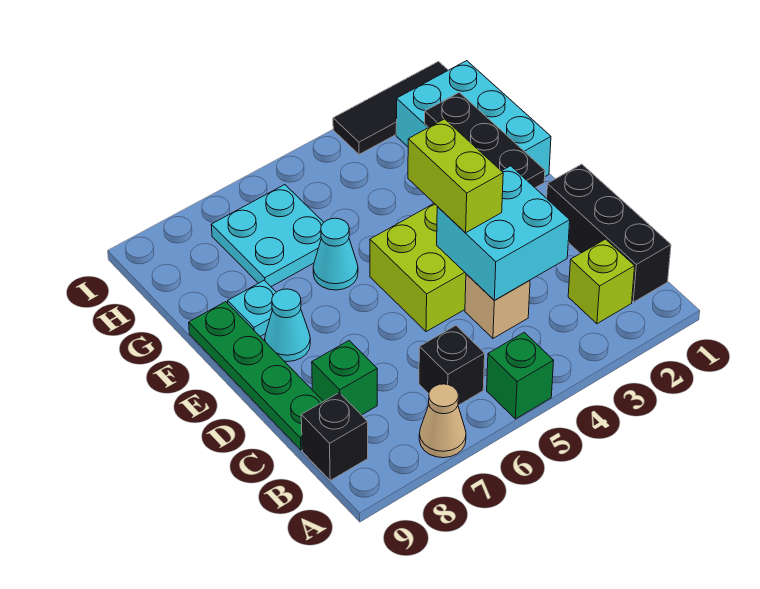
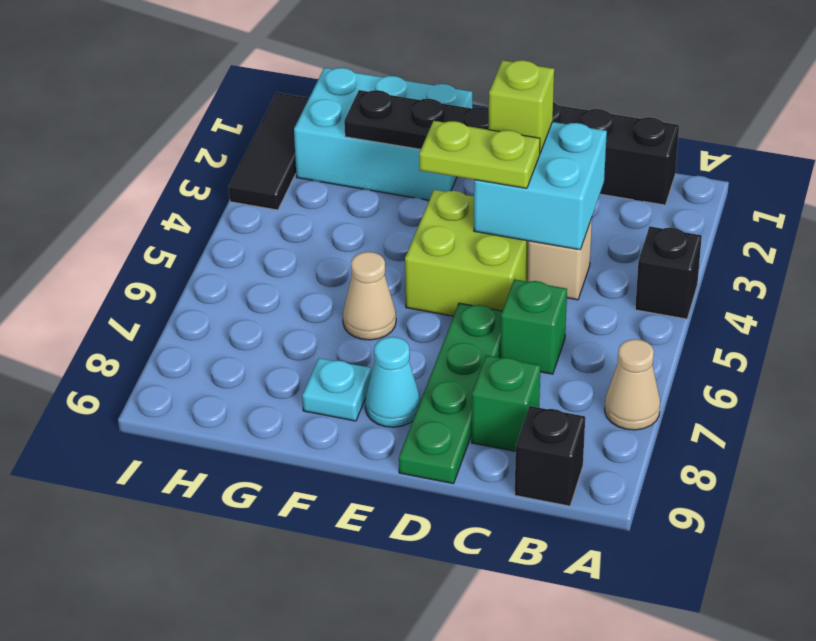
green 1x1 brick [487,332,554,419] -> green 1x1 brick moved to [500,279,567,374]
lime 1x1 brick [568,239,635,324] -> lime 1x1 brick moved to [488,60,554,153]
black 1x1 brick [419,326,485,405] -> black 1x1 brick moved to [635,227,702,319]
green 1x4 plate [189,302,323,450] -> green 1x4 plate turned to [399,303,502,484]
lime 1x2 brick [408,119,503,233] -> lime 1x2 plate [419,121,540,188]
cyan 1x1 cone [313,218,358,290] -> tan 1x1 cone [343,252,396,340]
cyan 2x2 plate [211,185,324,287] -> none

